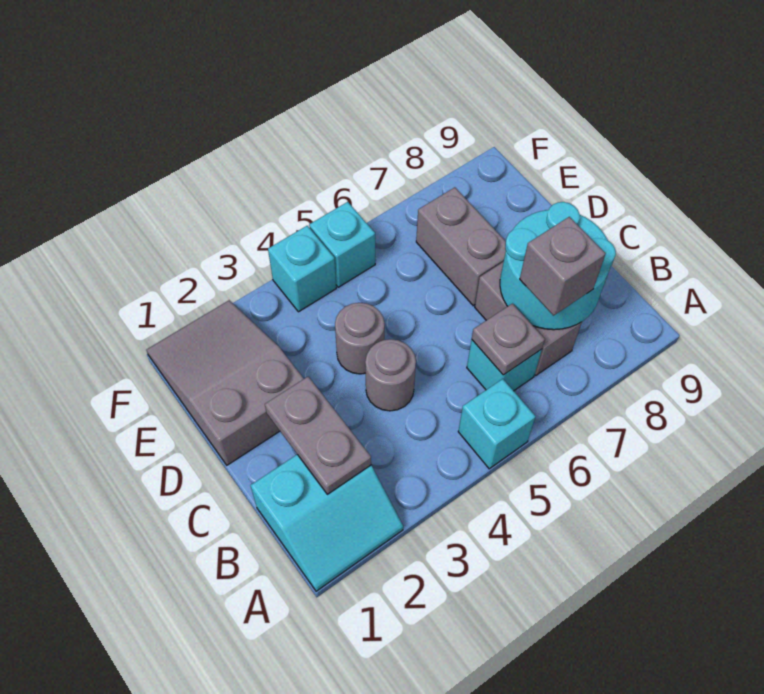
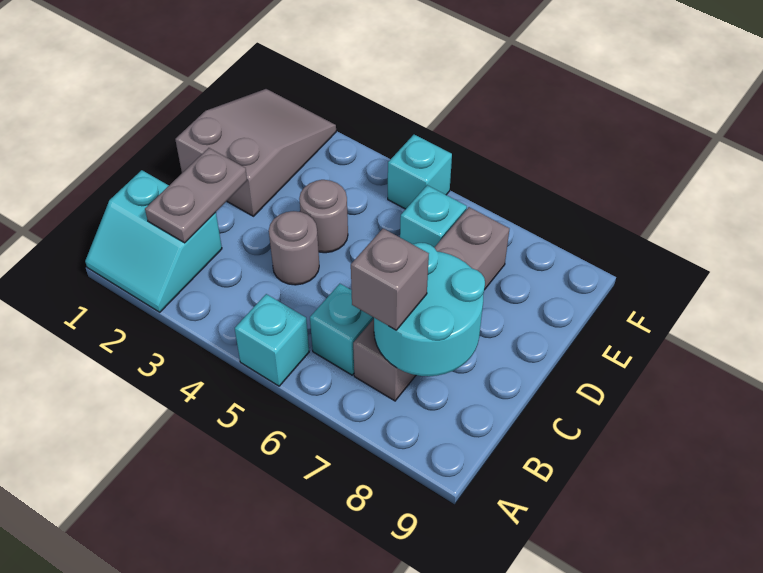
grey 1x1 plate [472,304,545,375] -> none
cyan 1x1 brick [268,226,336,312] -> cyan 1x1 brick moved to [400,185,467,247]

